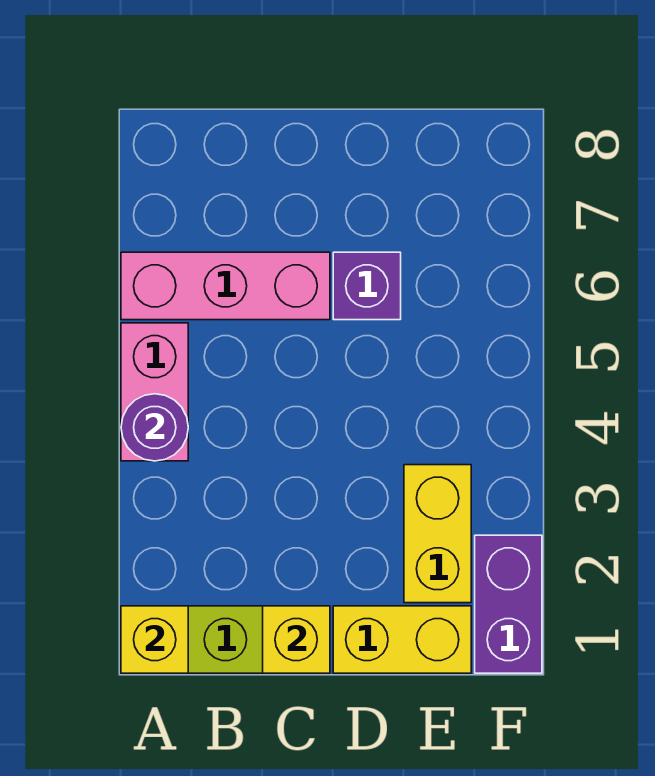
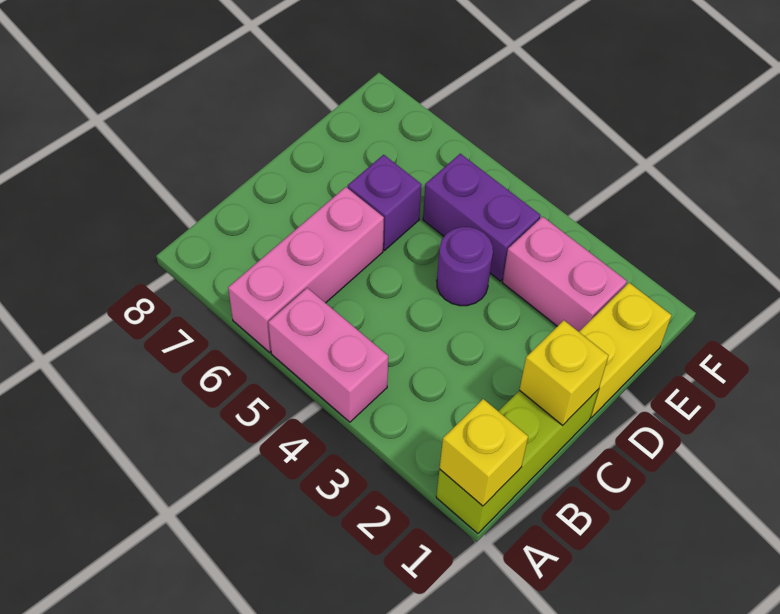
purple 1x1 round brick [121,394,188,461] -> purple 1x1 round brick moved to [437,227,493,306]
yellow 1x2 brick [404,465,471,603] -> pink 1x2 brick [503,217,627,332]
purple 1x2 brick [475,535,542,673] -> purple 1x2 brick moved to [423,154,540,281]

